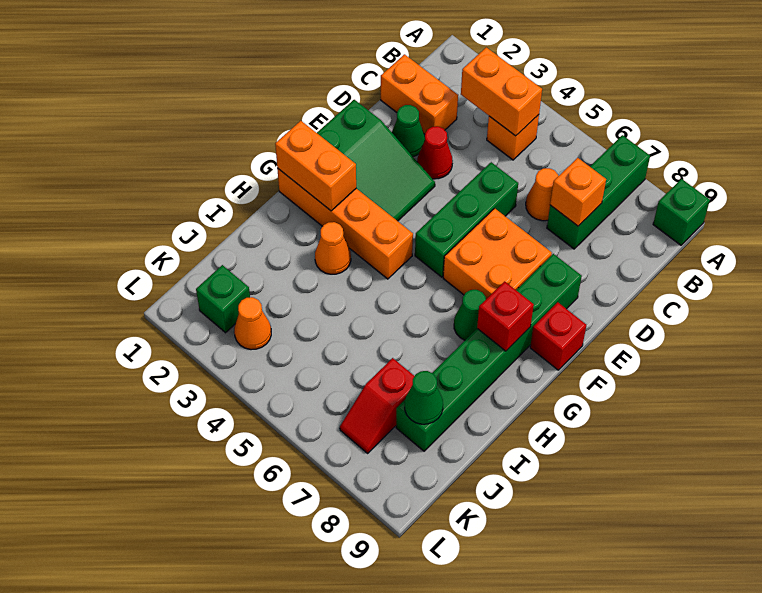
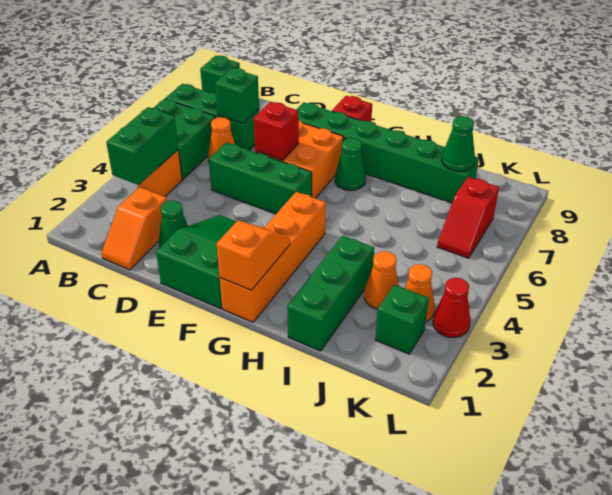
none -> green 2x2 brick [154,99,215,179]
orange 1x2 brick [461,47,542,136] -> green 1x2 brick [106,107,178,185]
orange 1x2 brick [381,54,458,134] -> orange 1x2 slope [101,187,167,270]
orange 1x1 brick [550,158,606,226] -> green 1x1 brick [215,68,259,124]
red 1x1 cone [417,126,453,179] -> red 1x1 cone moved to [433,278,470,337]
orange 1x2 brick [275,121,356,211] -> orange 1x2 slope [217,221,290,290]
red 1x1 brick [477,281,534,351] -> red 1x1 brick moved to [254,102,299,160]
orange 1x1 cone [315,222,351,274] -> orange 1x1 cone moved to [364,251,399,309]
none -> green 1x3 brick [287,236,374,351]
red 1x2 slope [340,358,414,453] -> red 1x2 slope turned to [437,177,499,258]

